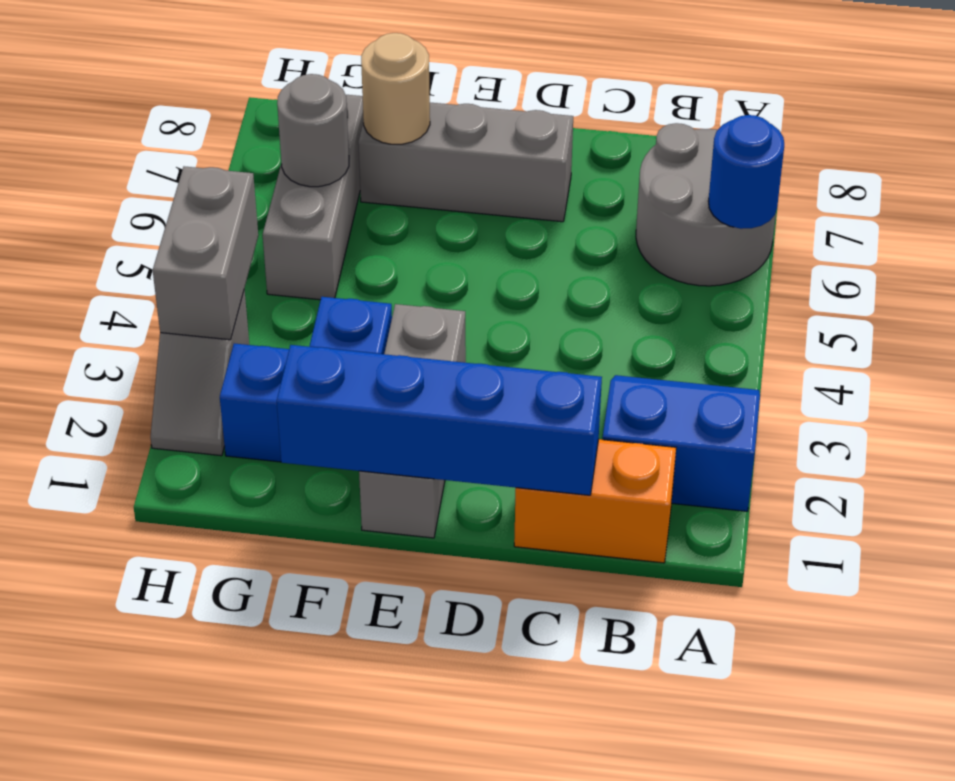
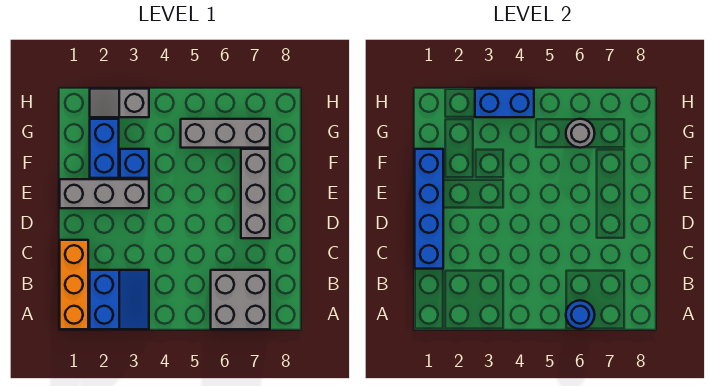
grey 2x2 round brick [636,123,776,286] -> grey 2x2 brick [211,270,270,329]
orange 1x2 brick [514,439,676,563] -> orange 1x3 brick [60,240,88,329]
tan 1x1 round brick [361,33,430,144] -> none
grey 1x2 brick [153,166,258,340] -> blue 1x2 brick [475,89,534,117]

